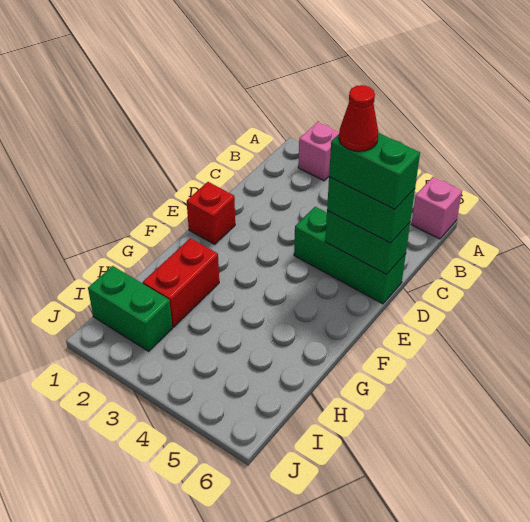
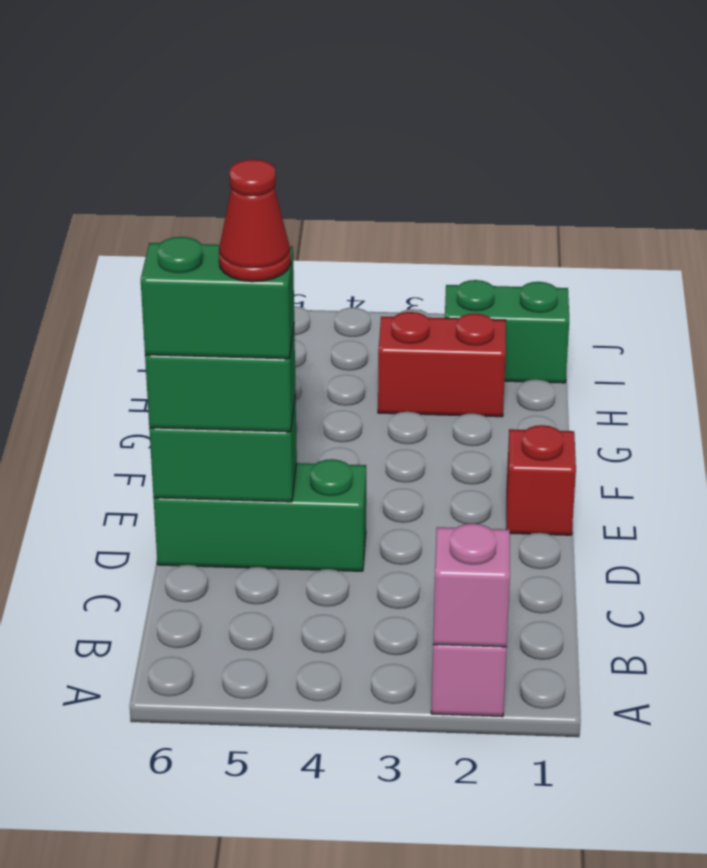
pink 1x1 brick [411,177,462,239] -> pink 1x1 brick moved to [433,524,510,647]
red 1x2 brick [143,238,219,327] -> red 1x2 brick turned to [378,312,506,417]

